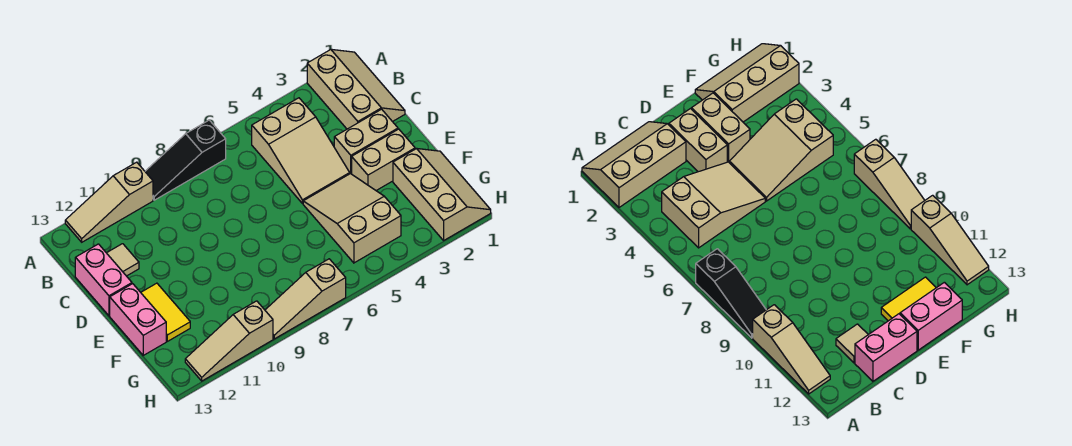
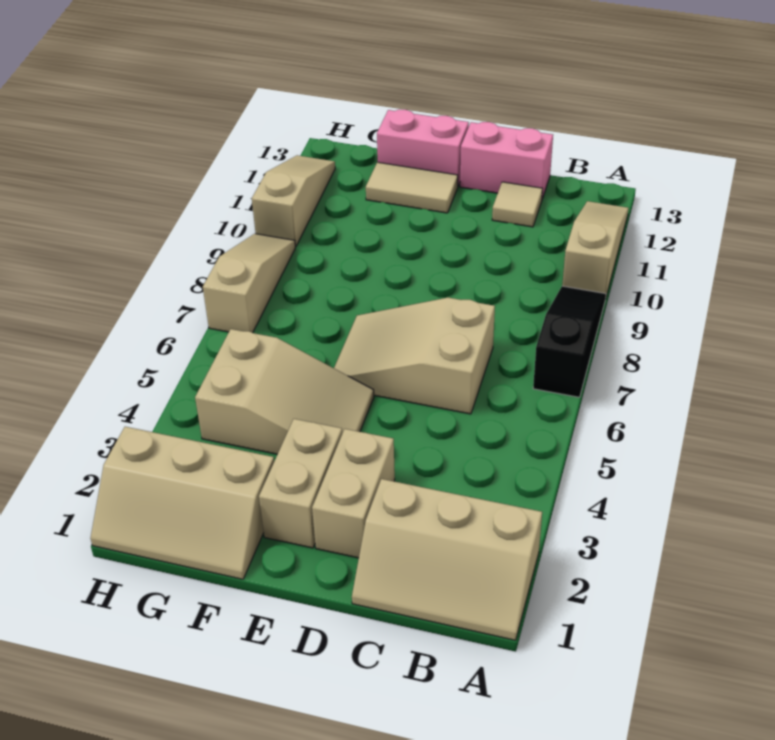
tan 2x3 slope [252,98,350,203] -> tan 2x3 slope moved to [334,298,495,414]
yellow 1x2 tile [141,283,190,341] -> tan 1x2 tile [366,162,458,213]

